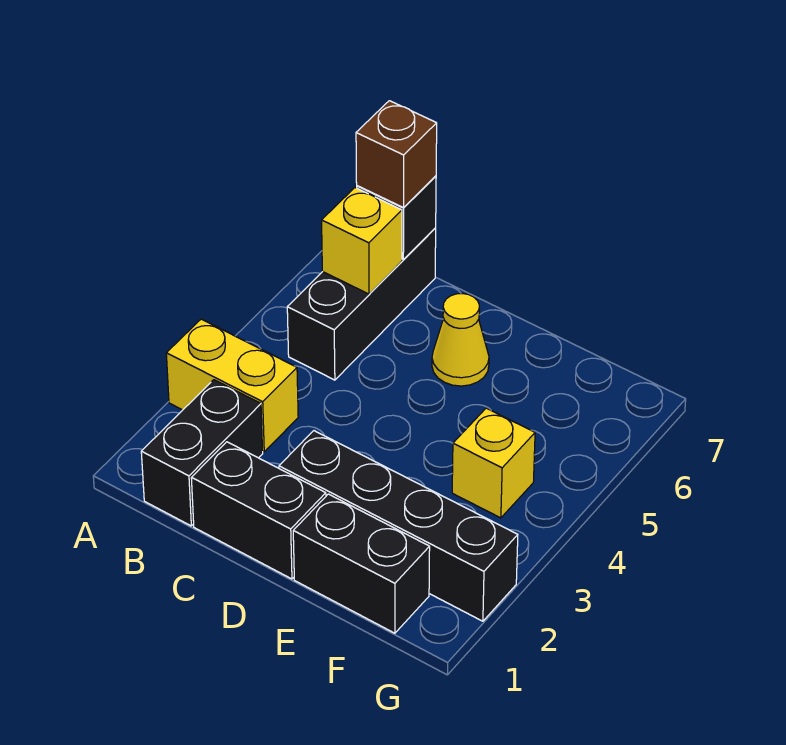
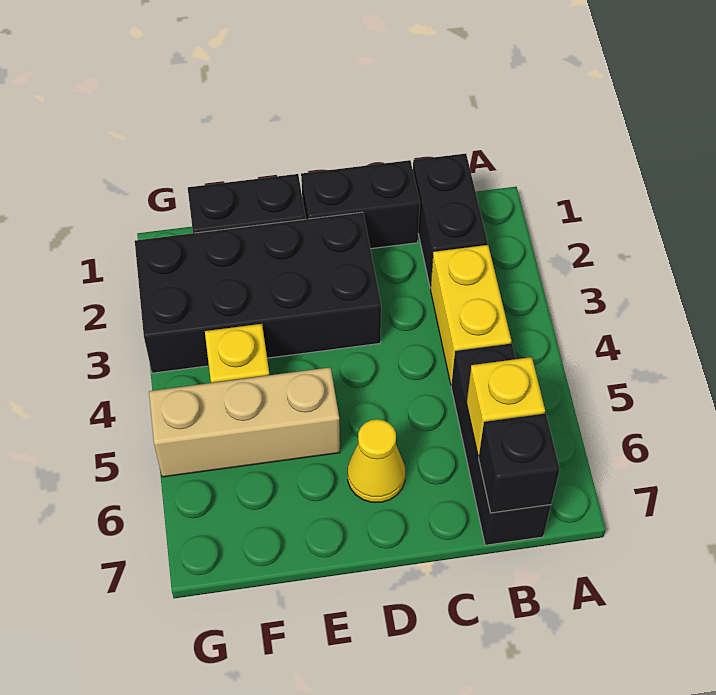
yellow 1x2 brick [166,319,298,452] -> yellow 1x2 brick turned to [431,245,511,385]
brown 1x1 brick [356,101,437,208] -> none
black 1x4 brick [279,431,518,621] -> black 2x4 brick [135,212,381,373]
none -> tan 1x3 brick [149,367,340,477]

